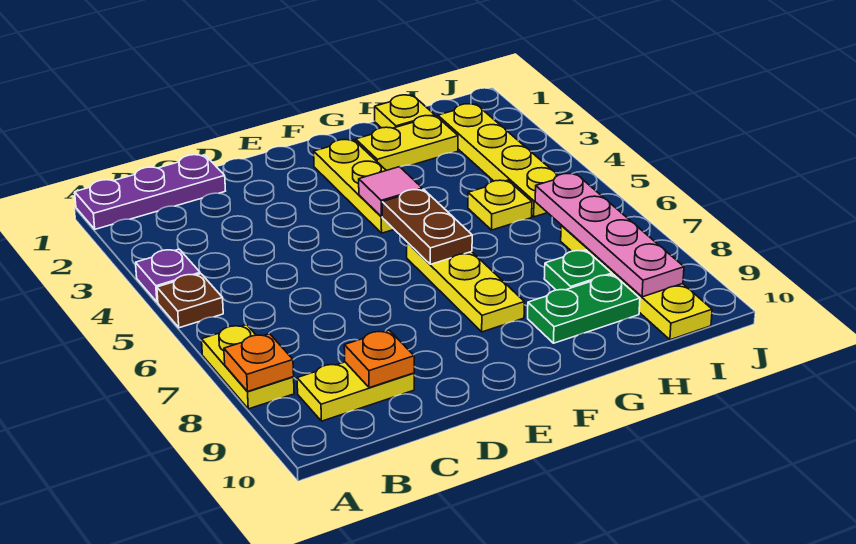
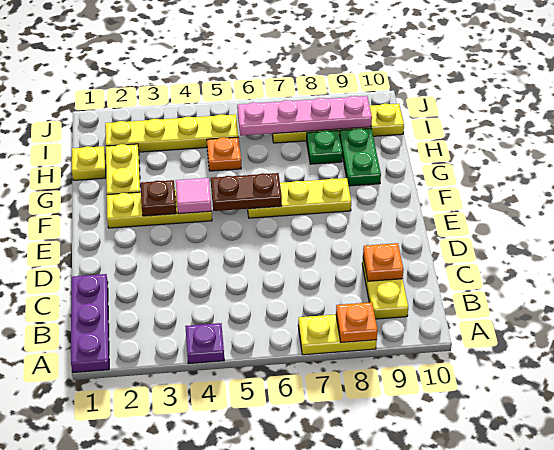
brown 1x1 plate [157,274,223,328] -> brown 1x1 plate moved to [141,180,176,216]
yellow 1x1 plate [468,180,532,230] -> orange 1x1 plate [207,137,241,171]

